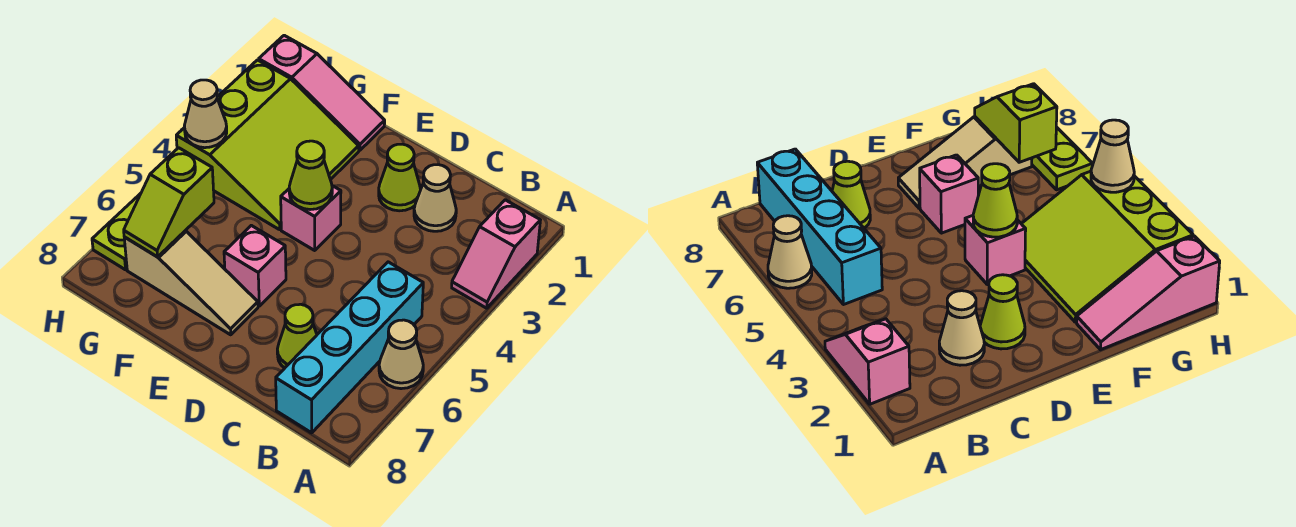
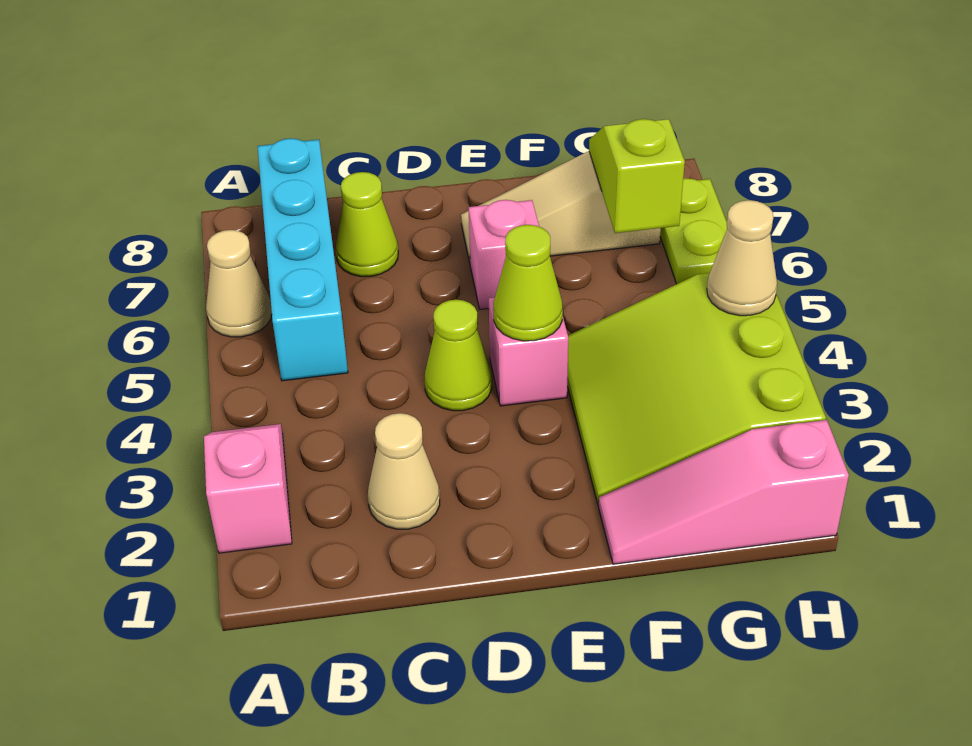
lime 1x1 cone [379,144,421,211] -> lime 1x1 cone moved to [425,300,492,411]

